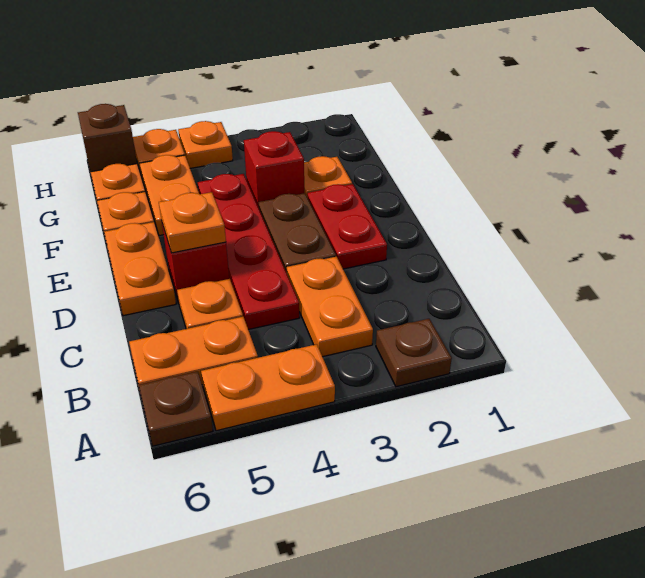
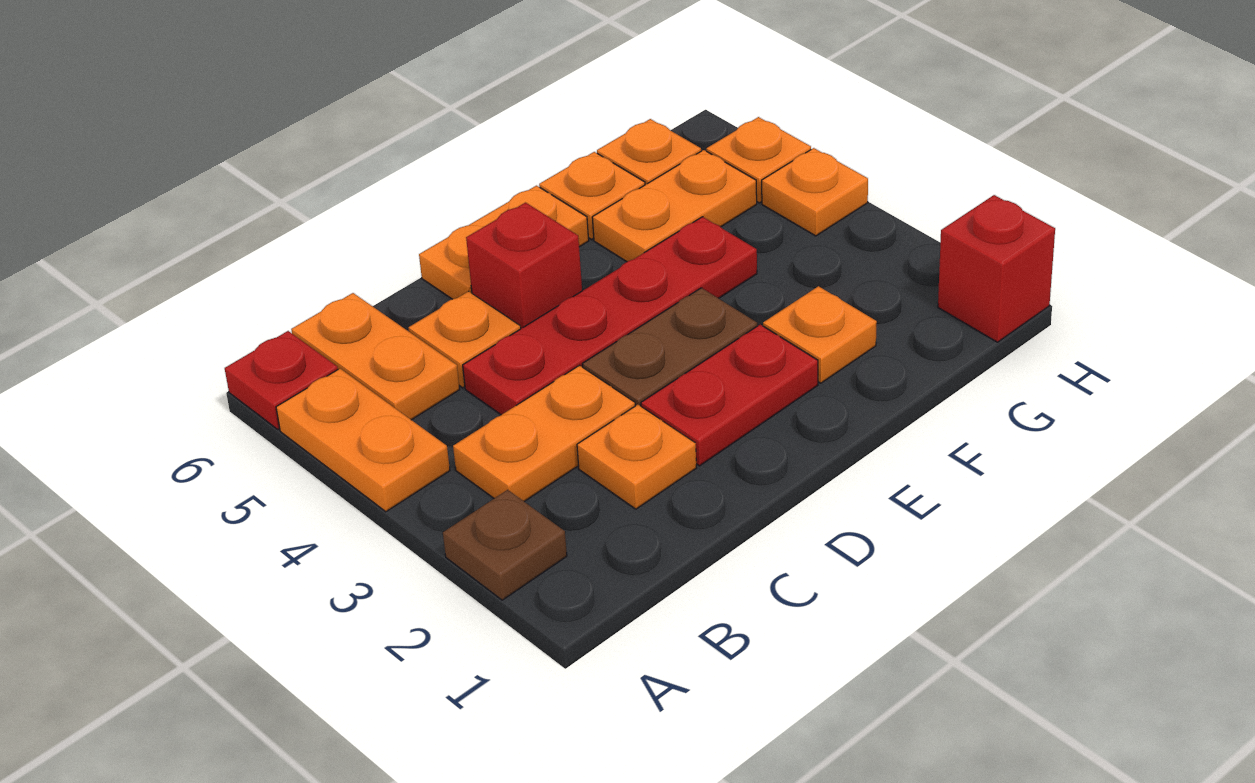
brown 1x1 plate [139,372,213,446] -> red 1x1 plate [225,331,338,429]
orange 1x1 plate [159,192,226,253] -> orange 1x1 plate moved to [577,405,696,509]
red 1x1 brick [244,131,304,208] -> red 1x1 brick moved to [938,195,1055,342]
brown 1x1 brick [78,104,137,172] -> none

